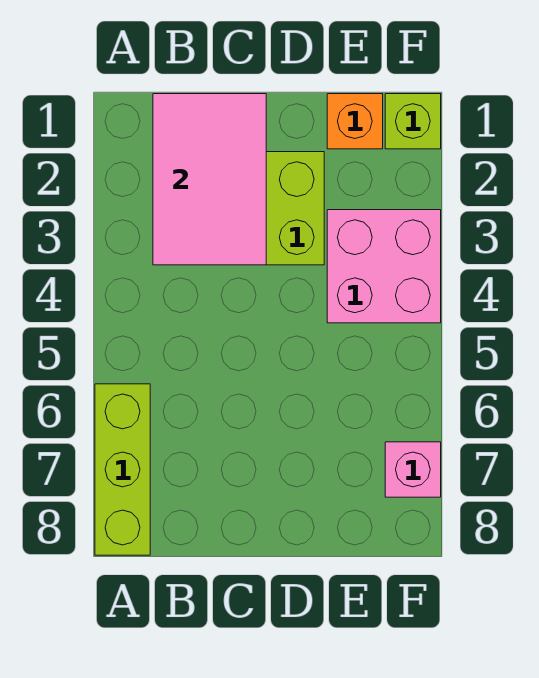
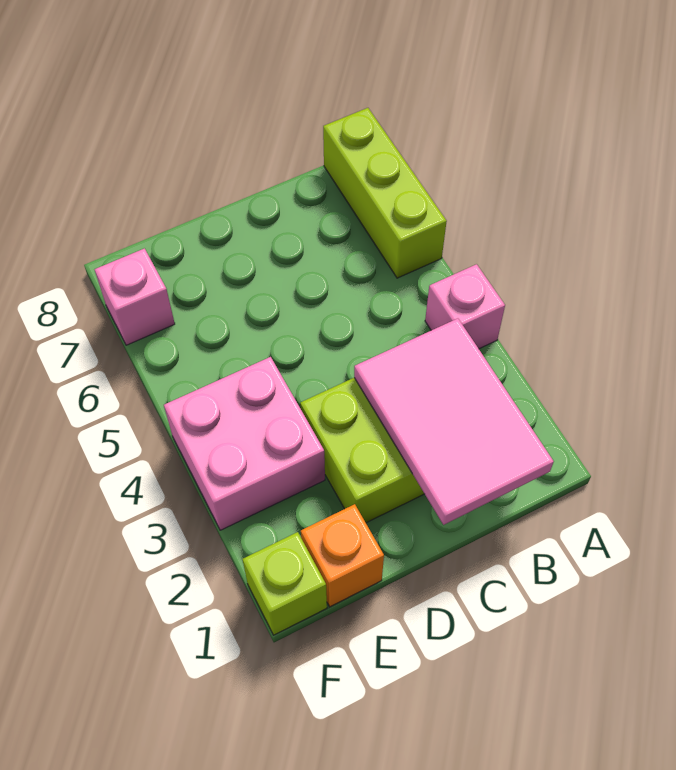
none -> pink 1x1 brick [425,264,505,349]

